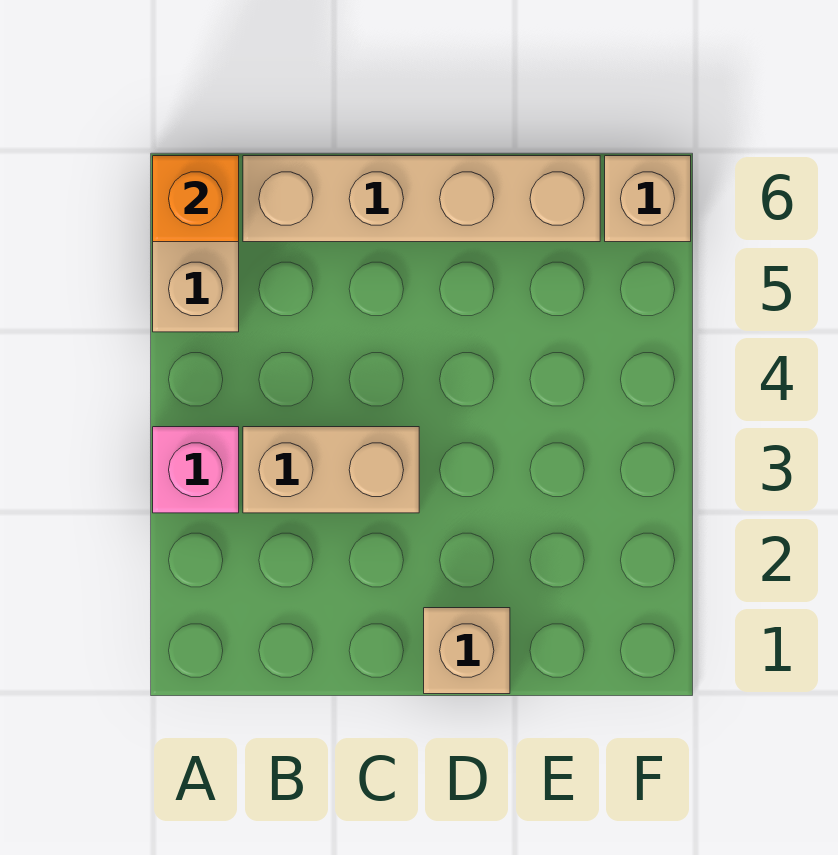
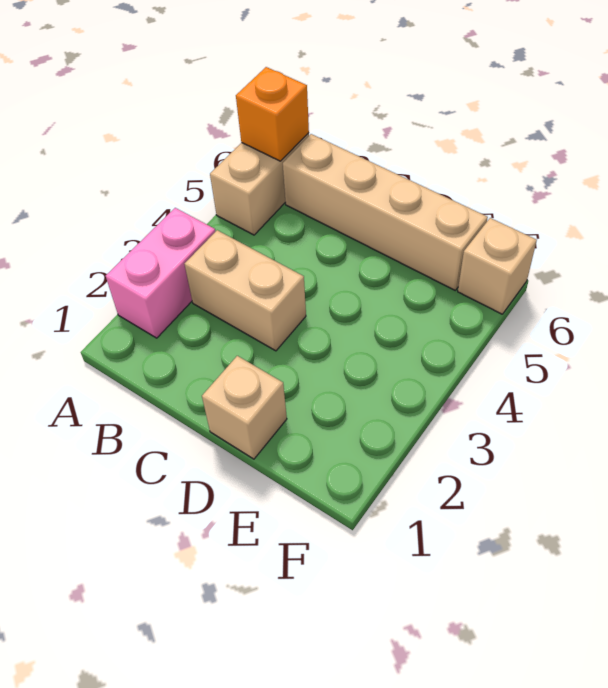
pink 1x1 brick [153,427,239,513] -> pink 1x2 brick [106,208,215,338]

